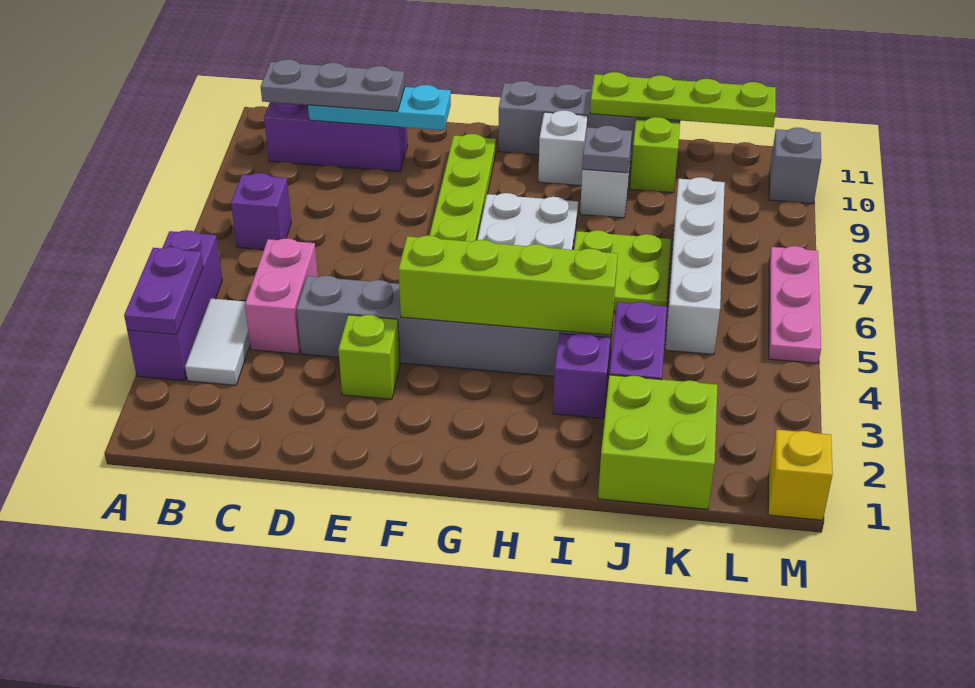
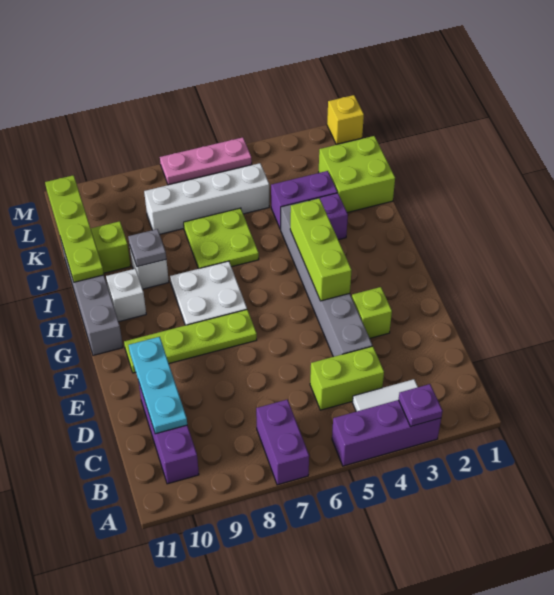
purple 1x2 plate [124,247,203,335] -> purple 1x1 plate [399,384,443,427]
purple 1x1 brick [231,173,291,250] -> purple 1x2 brick [256,400,309,485]
grey 1x3 plate [261,59,405,112] -> none
pink 1x2 brick [245,238,318,354] -> lime 1x2 brick [310,346,384,410]
lime 1x4 brick [399,235,618,335] -> lime 1x3 brick [290,198,352,301]
grey 1x1 brick [769,128,821,204] -> none

